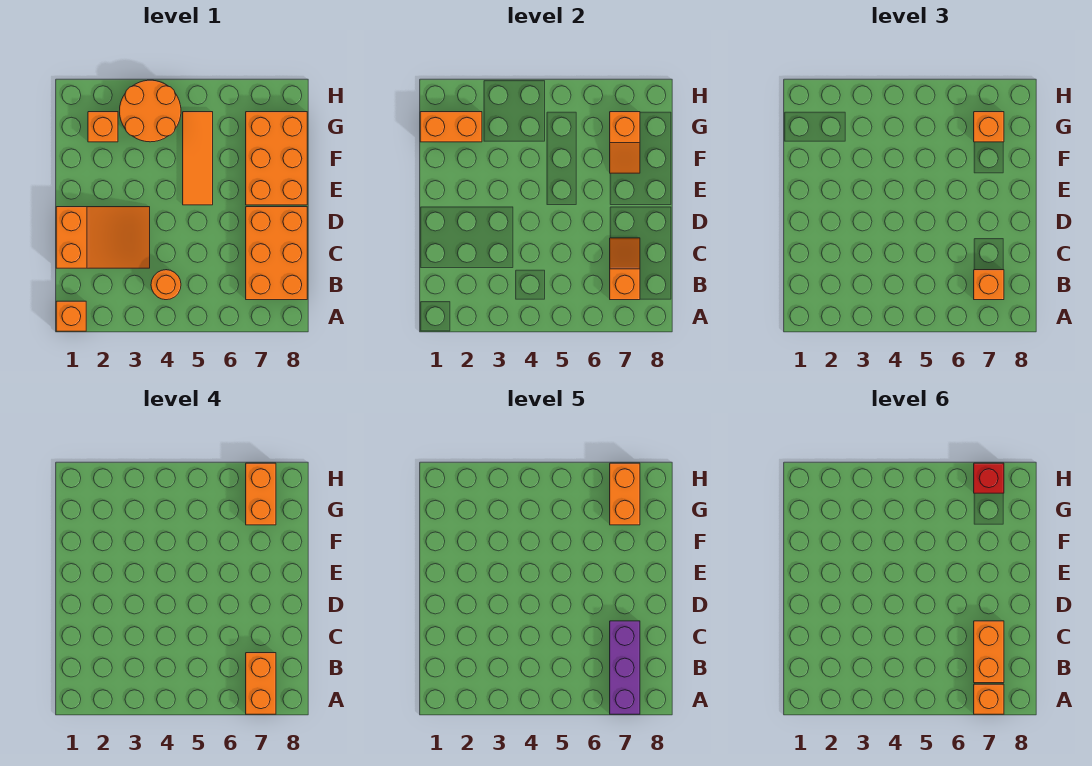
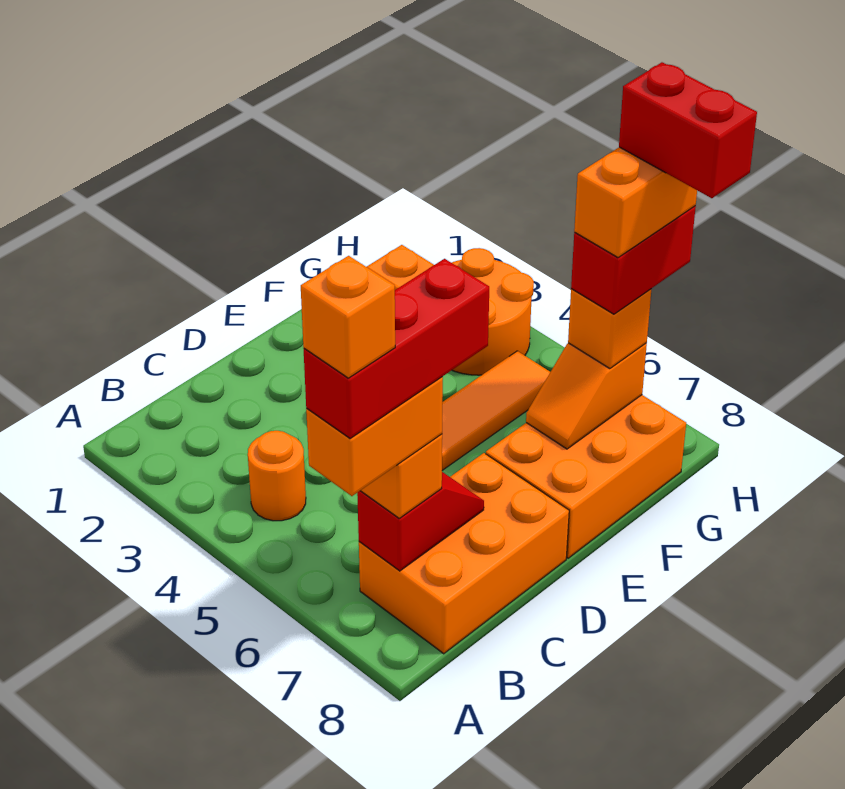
orange 1x1 brick [56,301,86,331] -> none
purple 1x3 brick [610,621,640,714] -> red 1x3 brick [304,259,489,438]
orange 1x2 slope [610,238,640,300] -> red 1x2 slope [357,472,484,571]
orange 1x2 brick [974,621,1004,683] -> none
orange 2x3 slope [56,207,150,268] -> none
orange 1x2 brick [420,112,482,142] -> none
orange 1x2 brick [246,463,276,525] -> red 1x2 brick [571,206,696,314]
red 1x1 brick [974,463,1004,493] -> red 1x2 brick [619,62,757,198]

